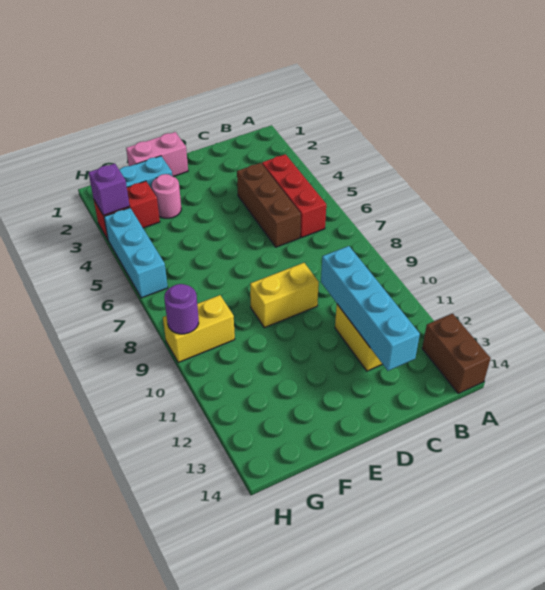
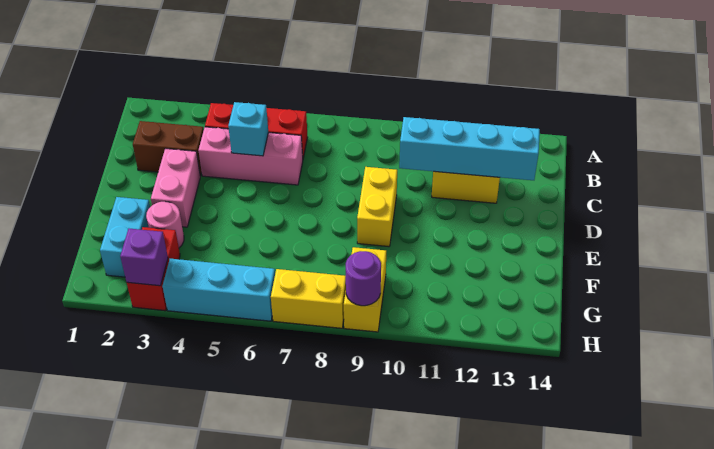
brown 1x2 brick [422,314,490,393] -> brown 1x2 brick moved to [133,121,204,176]
brown 1x3 brick [237,163,301,247] -> pink 1x3 brick [199,127,303,185]
none -> cyan 1x1 brick [228,102,268,156]
pink 1x2 brick [126,132,188,177] -> pink 1x2 brick moved to [151,148,200,227]
none -> yellow 1x2 brick [271,269,346,328]

